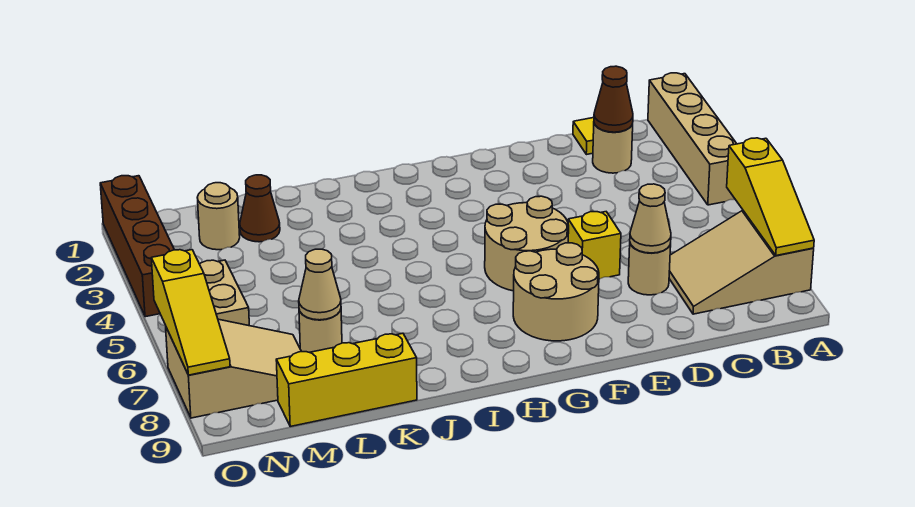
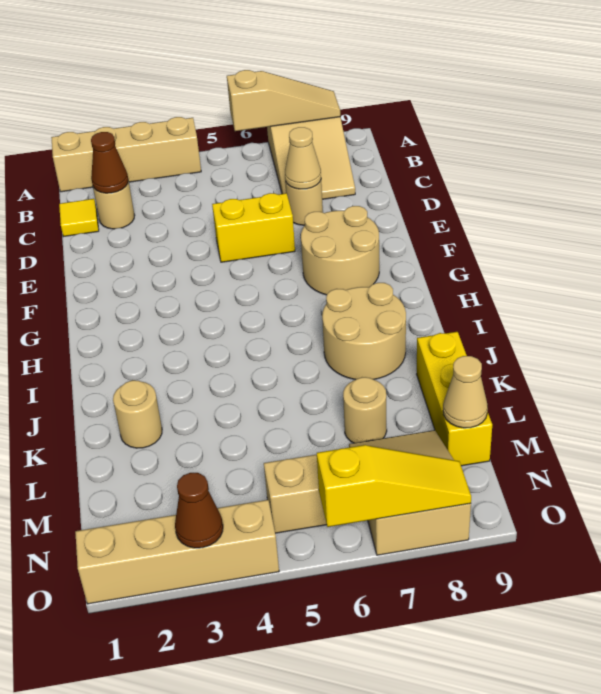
yellow 1x3 slope [727,138,814,256] -> tan 1x3 slope [227,70,340,131]
yellow 1x1 brick [568,212,621,279] -> yellow 1x2 brick [212,193,295,262]
tan 2x2 round brick [485,196,569,291] -> tan 2x2 round brick moved to [322,283,406,380]
brown 1x1 cone [240,175,280,242] -> brown 1x1 cone moved to [175,473,223,548]
tan 1x1 cone [299,249,341,320] -> tan 1x1 cone moved to [443,356,488,428]
tan 1x1 round brick [197,183,240,250] -> tan 1x1 round brick moved to [113,380,162,448]
brown 1x4 brick [100,176,174,317] -> tan 1x4 brick [75,500,279,604]

